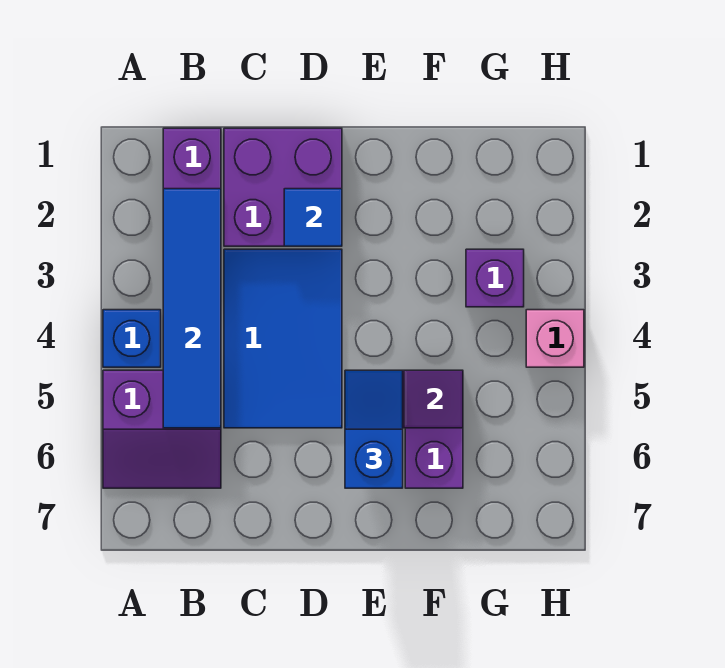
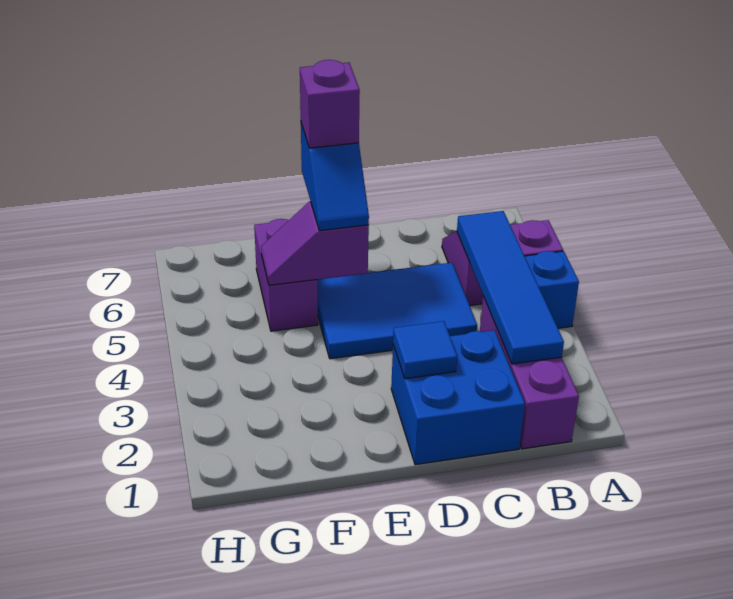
purple 2x2 brick [224,128,342,246] -> blue 2x2 brick [391,330,525,465]
blue 2x3 tile [224,249,342,428] -> blue 2x3 tile turned to [317,263,477,359]
purple 1x1 brick [466,249,524,307] -> purple 1x1 brick moved to [300,60,360,148]
pink 1x1 brick [526,310,584,367] -> none

